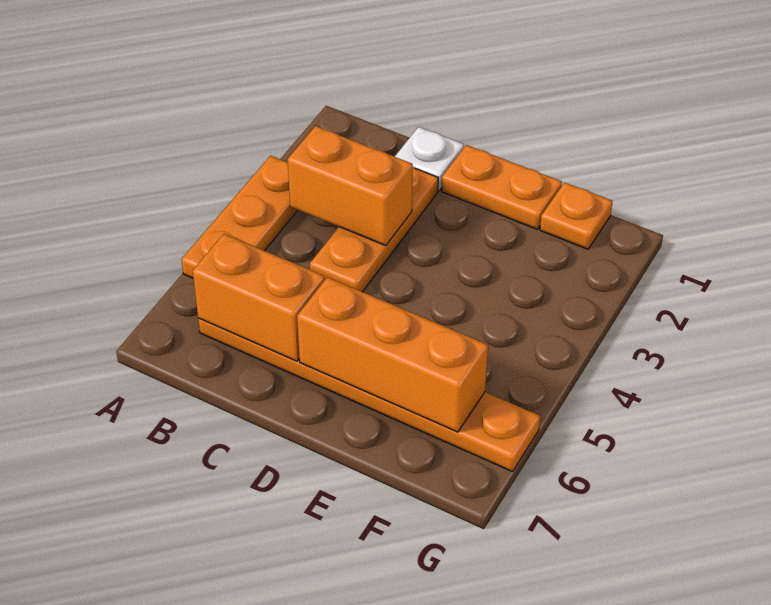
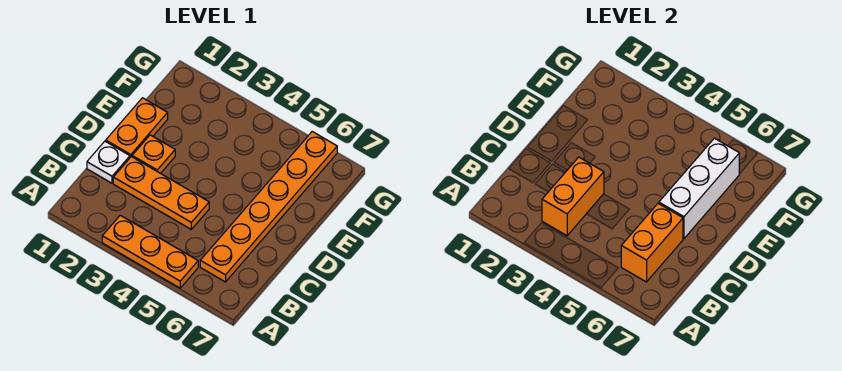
orange 1x3 brick [297,277,488,432] -> white 1x3 brick [659,138,739,238]
orange 1x1 plate [540,183,612,249] -> orange 1x1 plate moved to [132,135,175,173]

